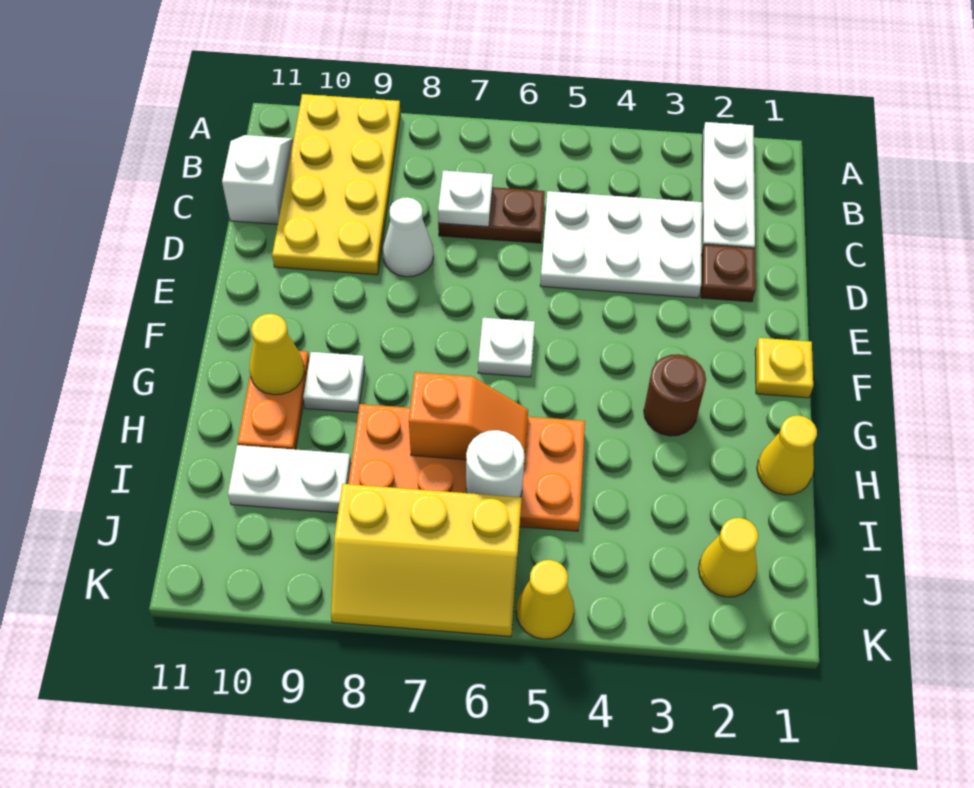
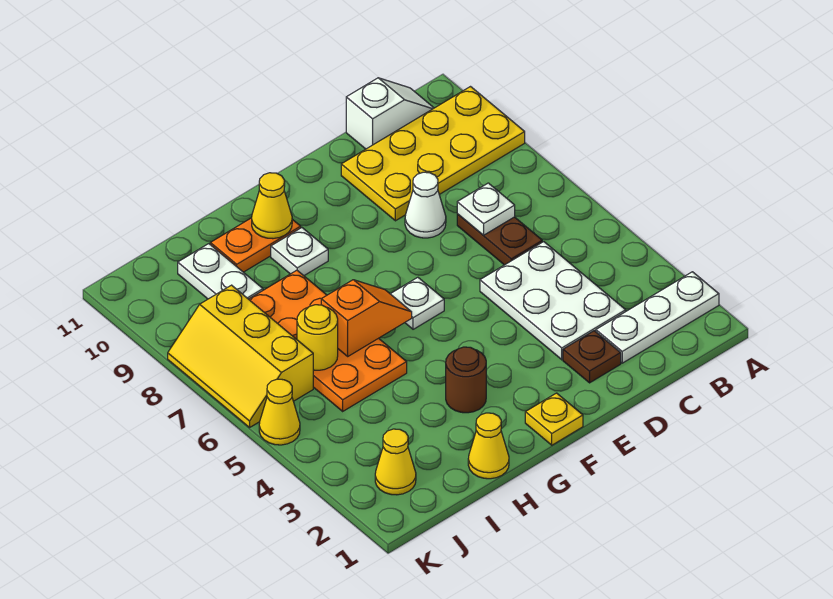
orange 1x2 slope [409,372,528,460] -> orange 1x2 slope turned to [321,280,412,356]
white 1x1 round brick [466,430,525,497] -> yellow 1x1 round brick [297,305,338,370]

